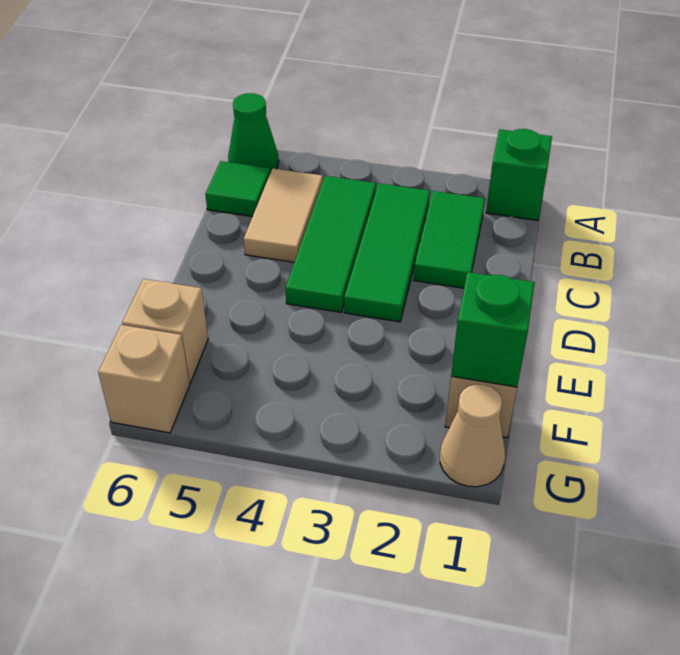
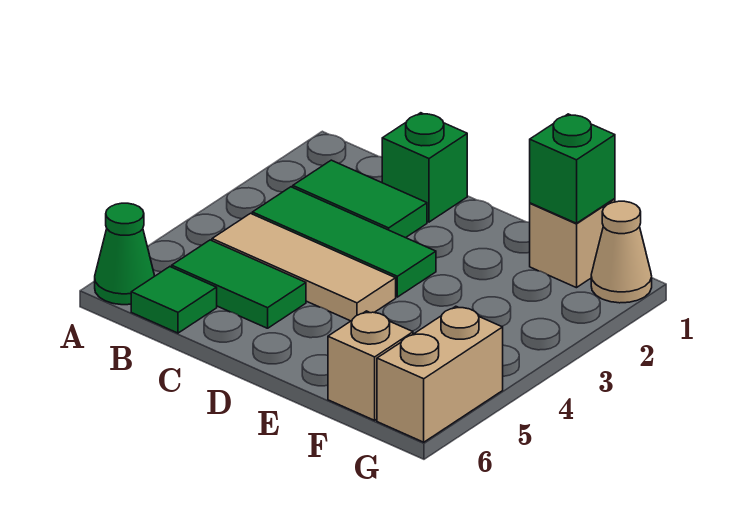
green 1x1 brick [486,129,552,221] -> green 1x1 brick moved to [382,113,467,222]
green 1x3 tile [285,176,376,312] -> tan 1x3 tile [212,213,396,321]
tan 1x2 tile [244,169,323,262] -> green 1x2 tile [172,240,306,328]
tan 1x1 brick [98,325,190,433] -> tan 1x2 brick [377,306,503,442]

